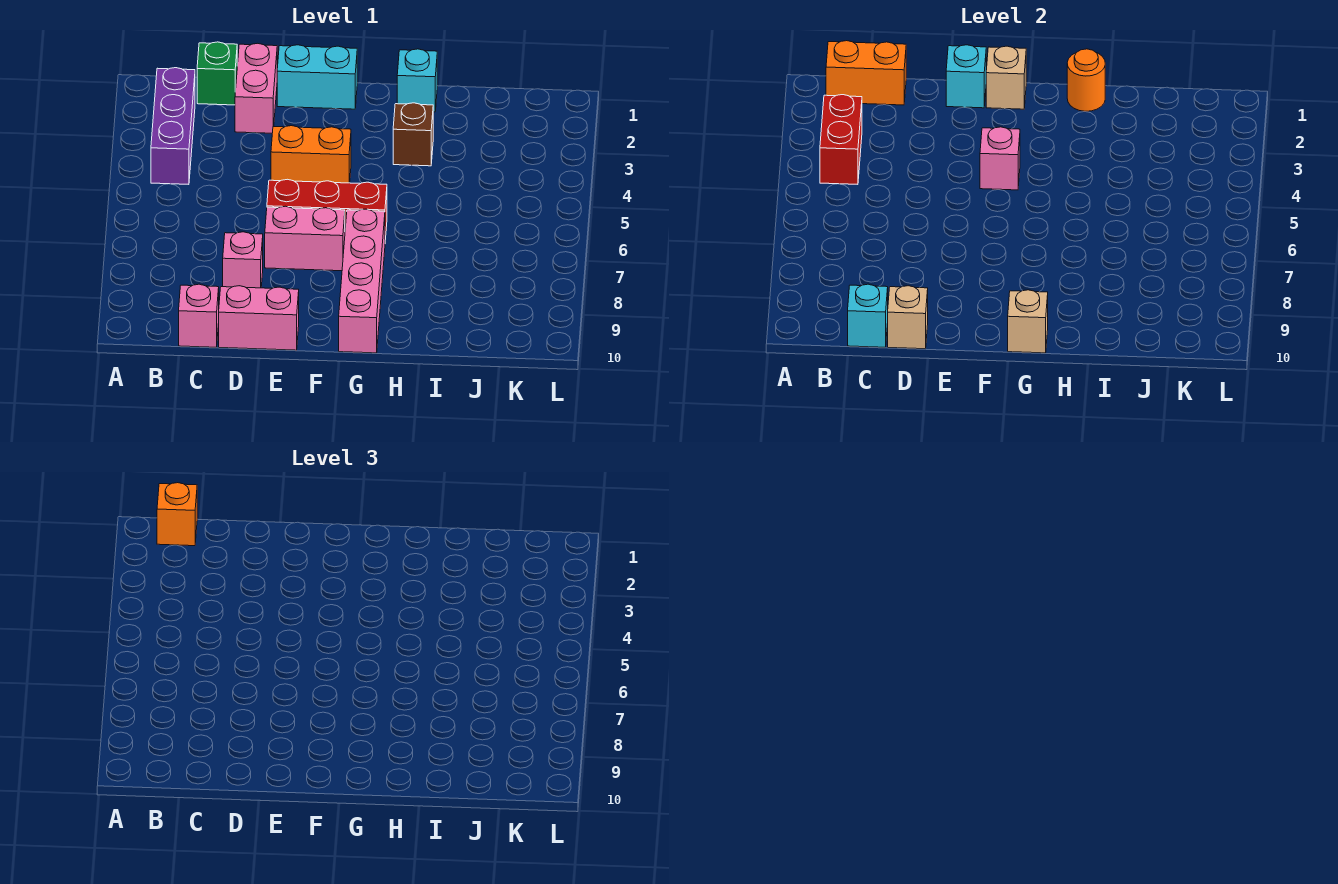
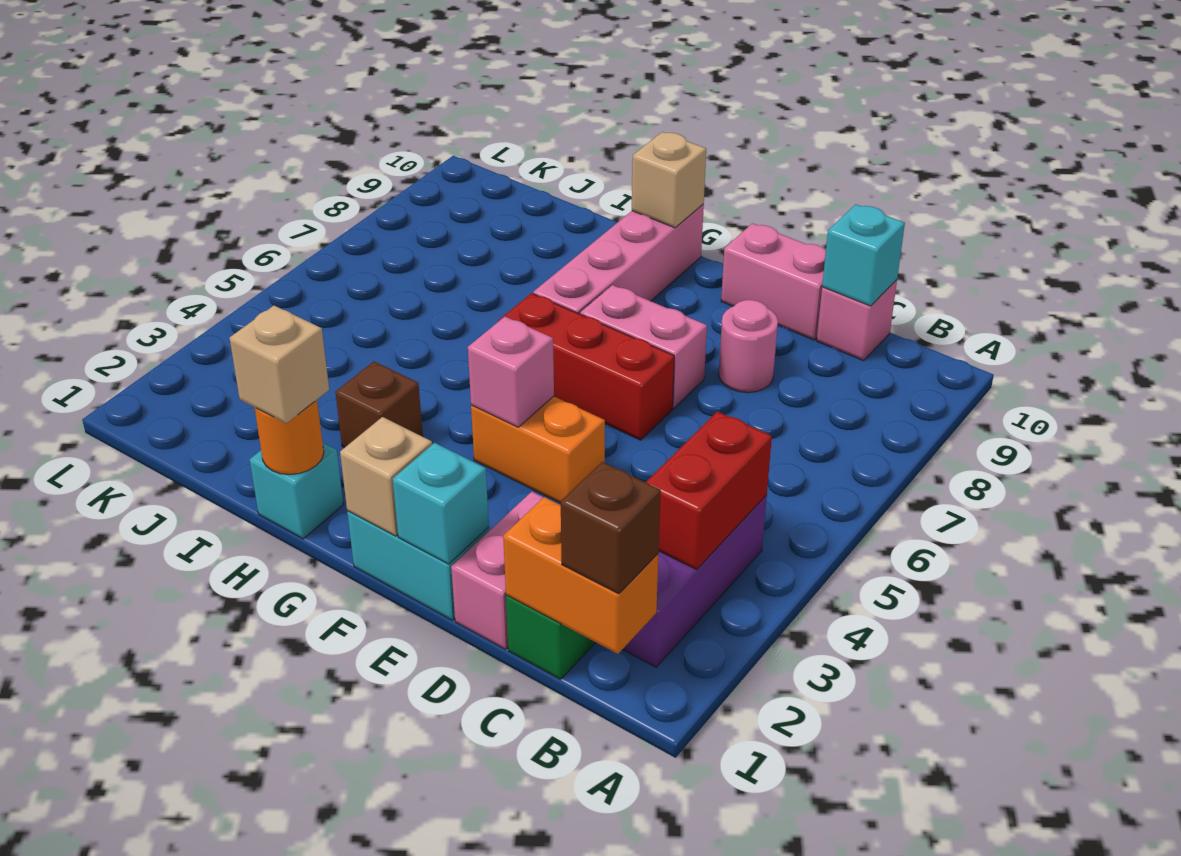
orange 1x1 brick [157,483,197,546] -> brown 1x1 brick [561,462,661,594]
pink 1x1 brick [223,232,263,288] -> pink 1x1 round brick [719,300,778,392]
tan 1x1 brick [888,286,928,349] -> tan 1x1 brick moved to [230,306,329,423]

